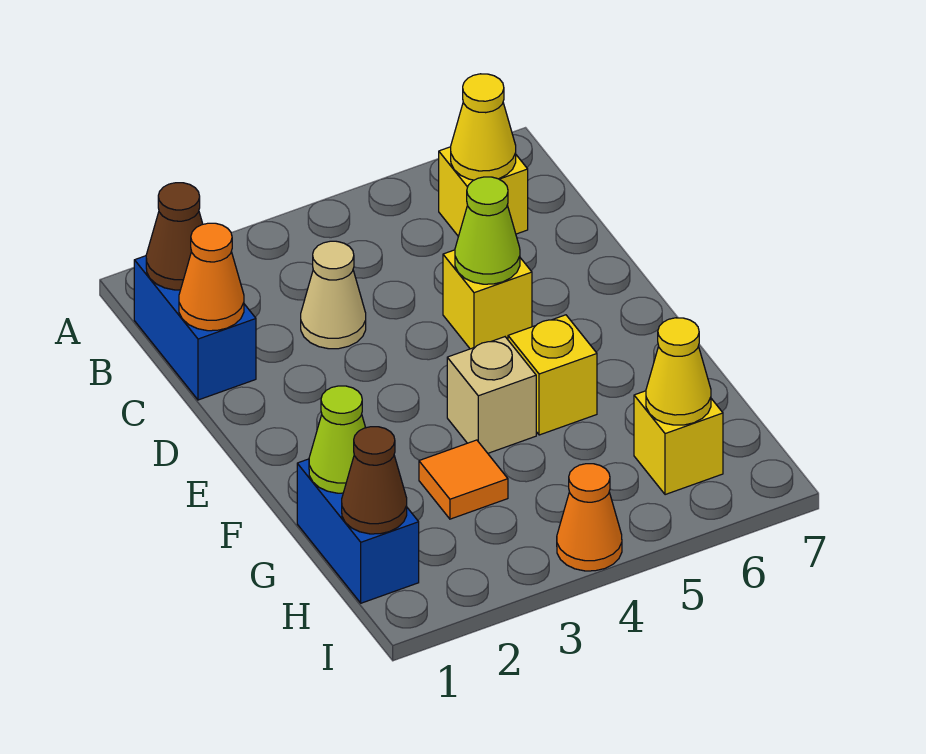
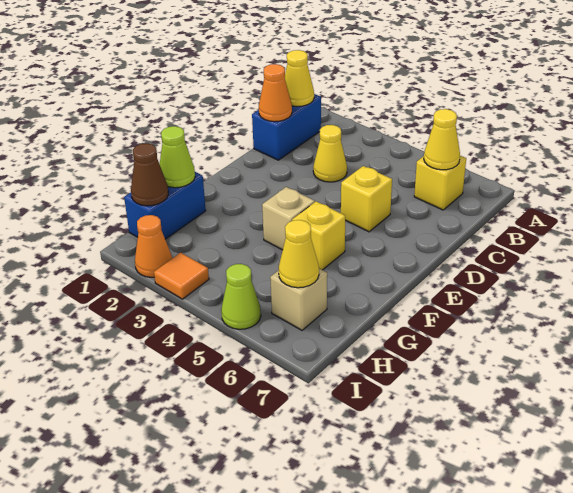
brown 1x1 cone [146,183,203,290] -> yellow 1x1 cone [285,50,314,107]
tan 1x1 cone [301,241,366,349] -> yellow 1x1 cone [313,125,347,182]
lime 1x1 cone [455,177,520,284] -> lime 1x1 cone moved to [221,264,261,329]
orange 1x1 tile [419,440,508,519] -> orange 1x1 tile moved to [154,253,209,299]
yellow 1x1 brick [634,391,723,495] -> tan 1x1 brick [270,269,327,330]
orange 1x1 cone [557,464,622,571] -> orange 1x1 cone moved to [135,215,172,277]

